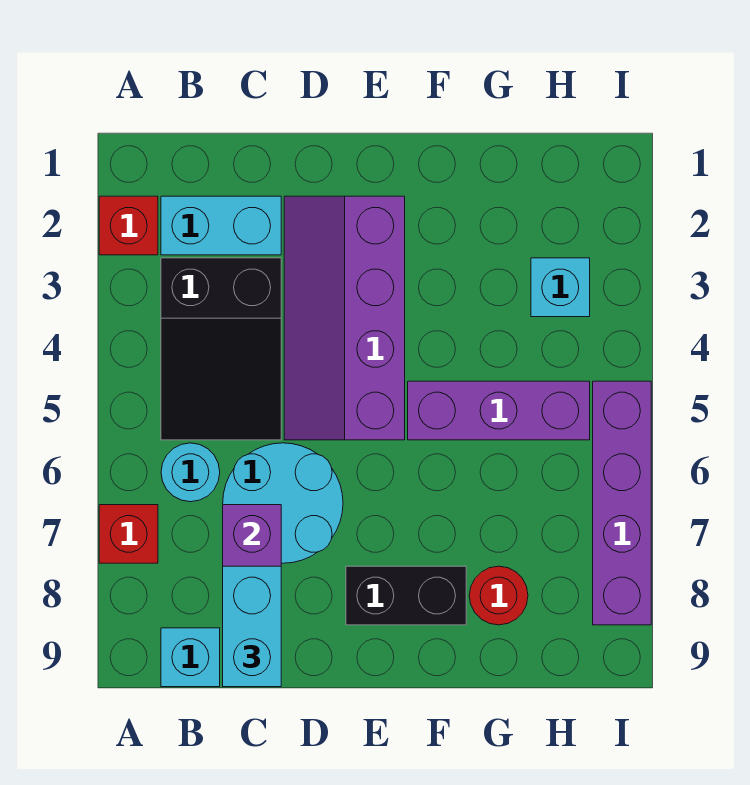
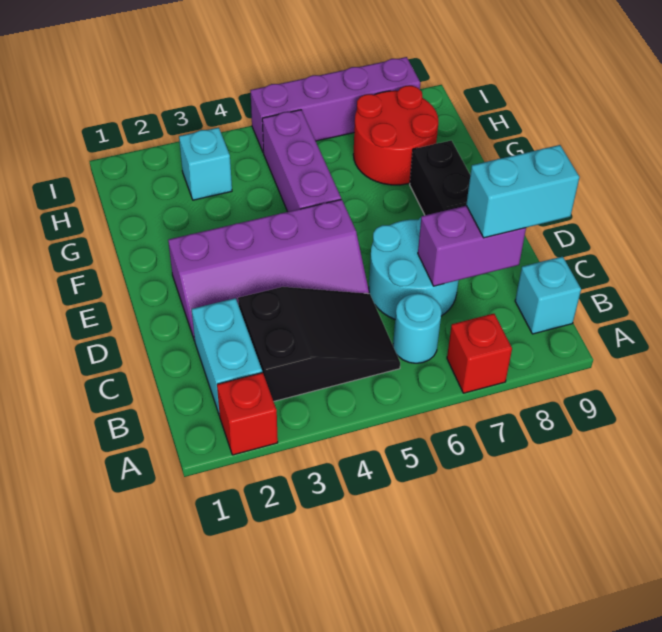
red 1x1 round brick [469,566,528,625] -> red 2x2 round brick [353,86,438,185]

